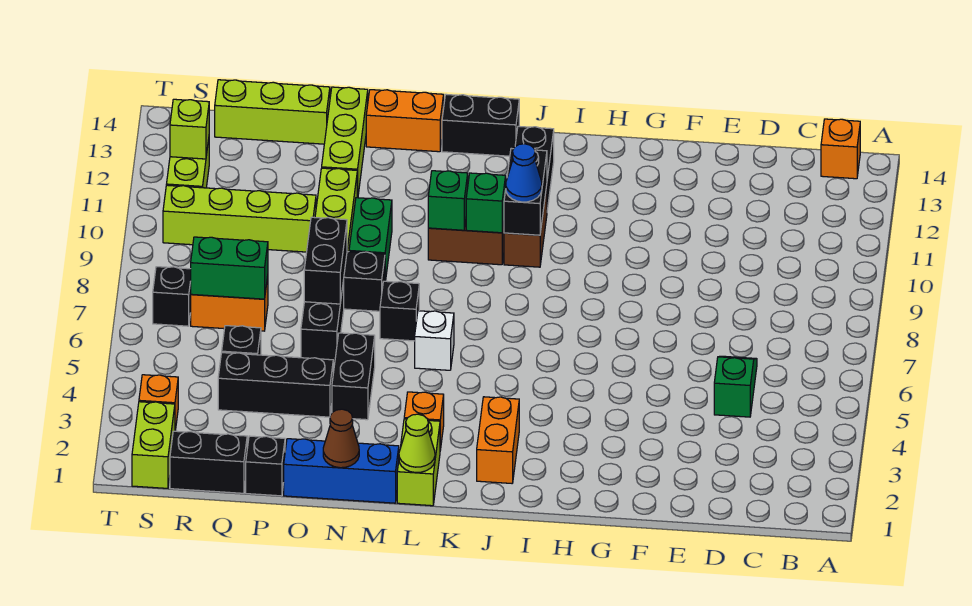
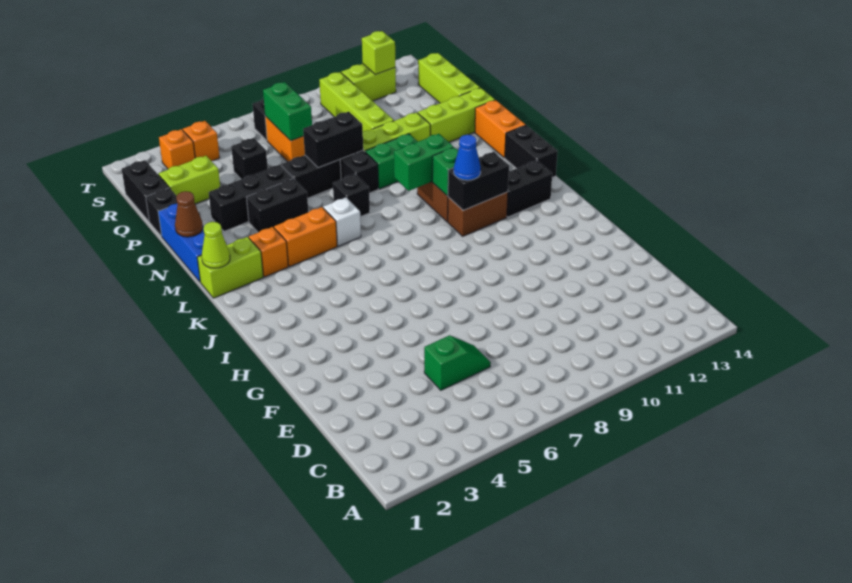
orange 1x1 brick [821,119,860,179] -> orange 1x1 brick moved to [183,121,220,161]
orange 1x2 brick [477,397,519,483] -> orange 1x2 brick moved to [274,207,337,266]
green 1x1 brick [428,171,468,230] -> green 1x2 brick [394,134,454,191]
black 1x3 brick [218,353,333,417] -> black 1x3 brick turned to [209,165,293,231]
lime 1x2 brick [132,402,175,488] -> lime 1x2 brick moved to [159,156,220,204]

